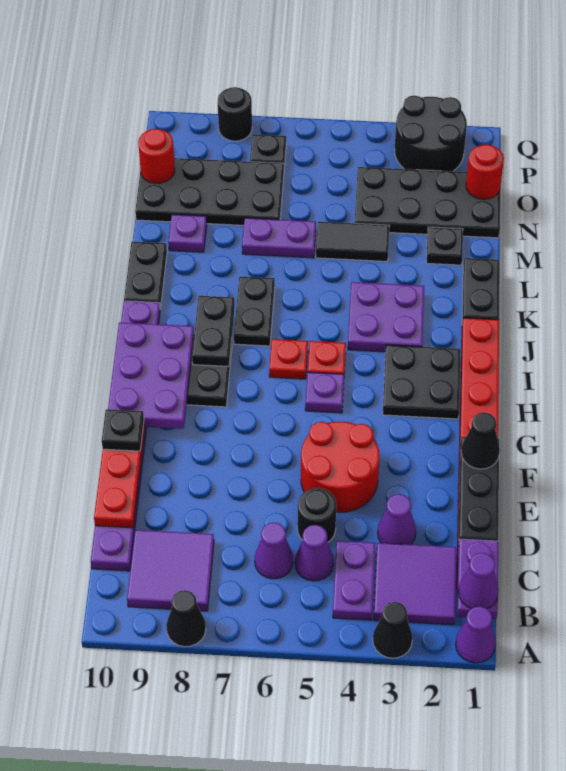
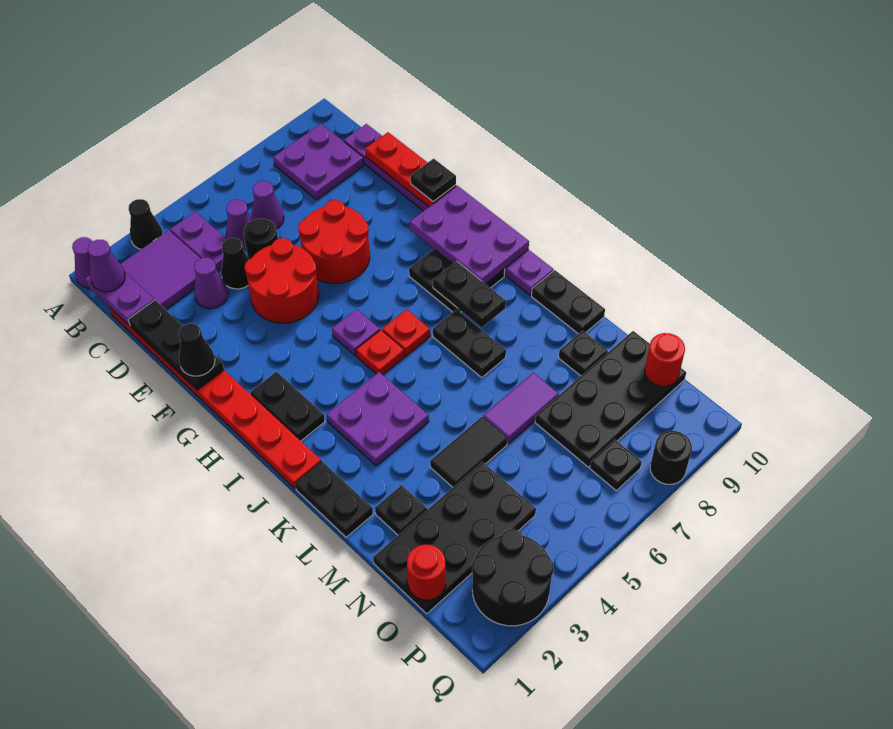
black 1x1 cone [166,590,206,647] -> black 1x1 cone moved to [221,238,249,289]
purple 2x2 tile [127,530,214,611] -> purple 2x2 plate [273,124,364,200]
none -> red 2x2 round brick [298,200,370,284]
black 2x2 plate [383,345,461,419] -> black 1x2 plate [250,372,325,441]
purple 1x2 plate [242,218,316,258] -> purple 1x2 tile [483,373,559,444]
purple 1x1 plate [168,214,207,252] -> black 1x1 plate [559,331,608,376]

